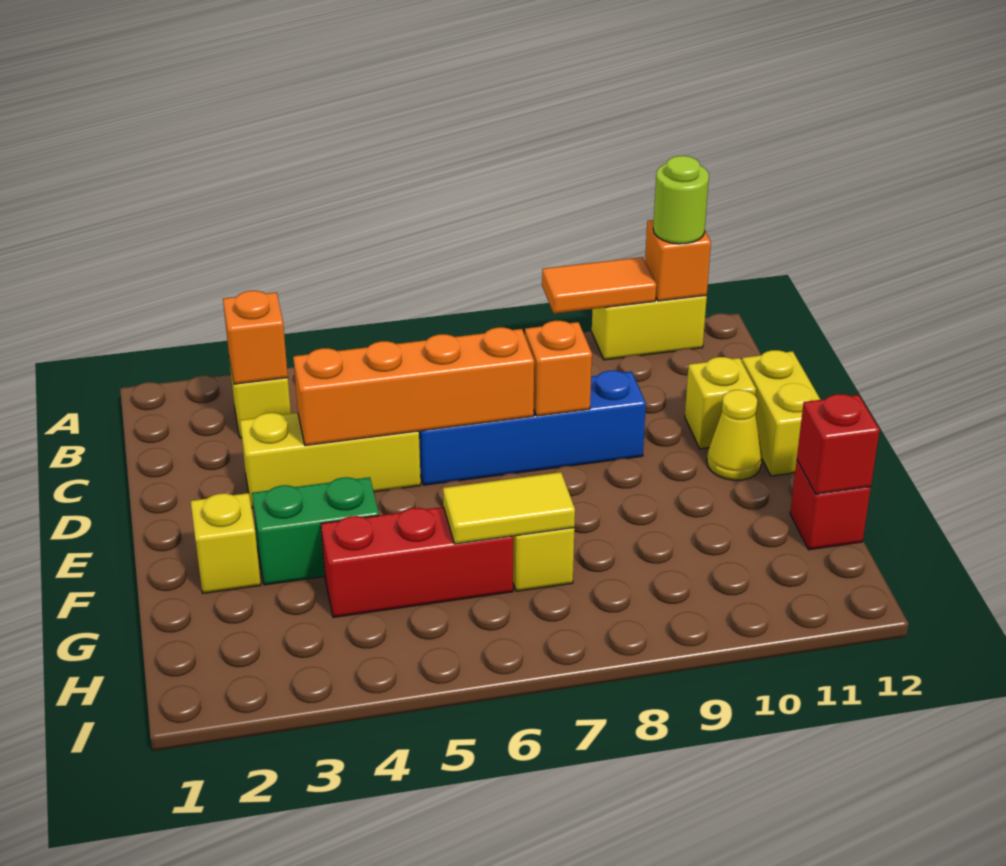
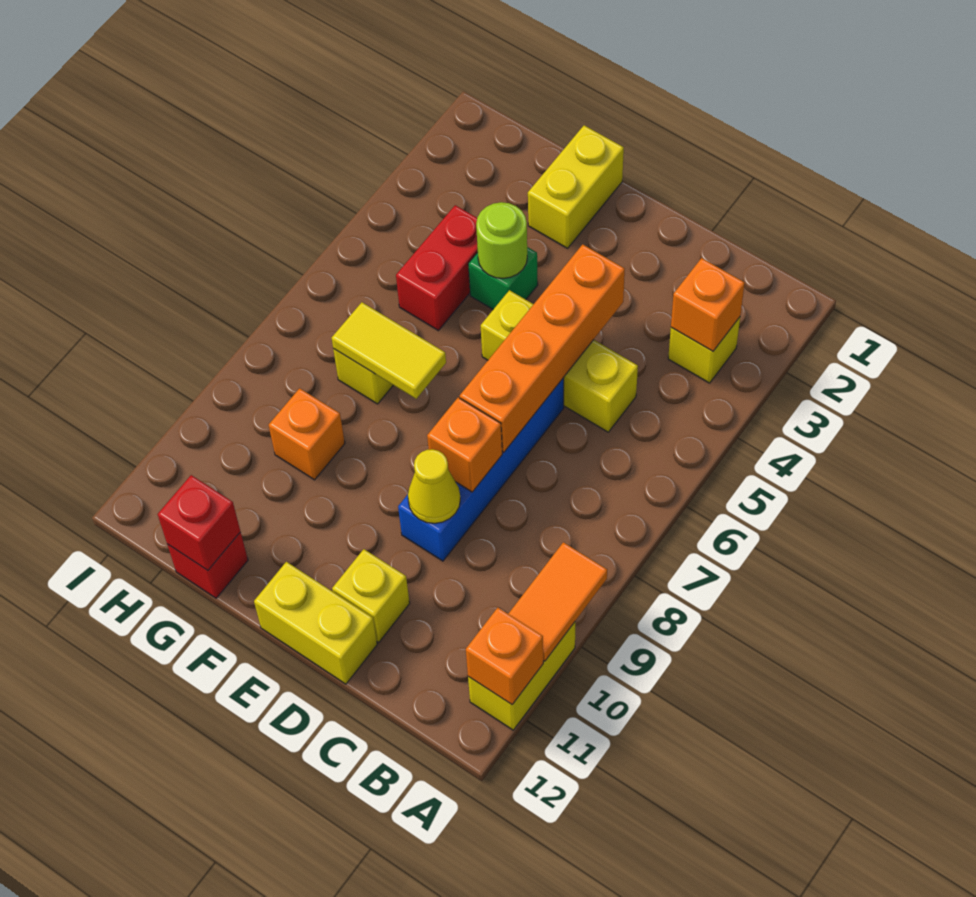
lime 1x1 round brick [653,156,709,244] -> lime 1x1 round brick moved to [476,202,527,278]
yellow 1x3 brick [240,413,421,508] -> yellow 1x3 brick turned to [481,290,638,432]
yellow 1x1 cone [707,390,762,480] -> yellow 1x1 cone moved to [408,449,460,523]
yellow 1x1 brick [191,493,261,593] -> yellow 1x2 brick [528,125,624,248]
green 1x2 brick [252,477,379,585] -> green 1x1 brick [468,247,538,309]
red 1x3 brick [321,507,513,618] -> red 1x2 brick [396,205,478,331]
yellow 1x2 tile [443,472,575,544] -> yellow 1x2 tile turned to [332,302,446,399]
none -> orange 1x1 brick [269,388,345,480]

